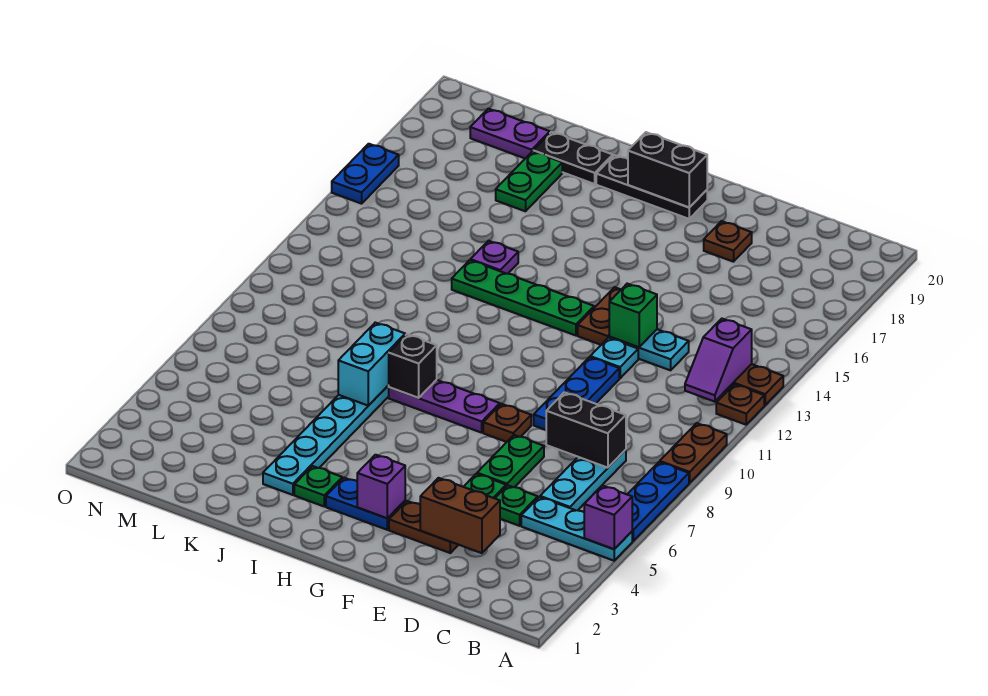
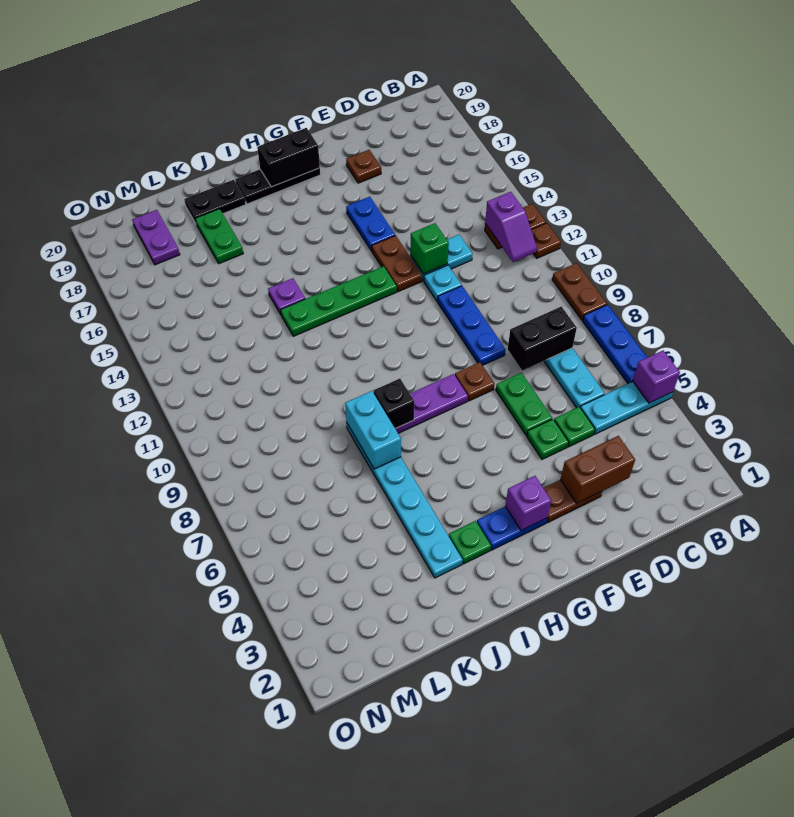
purple 1x2 plate [470,109,550,158] -> purple 1x2 plate turned to [132,210,180,265]
blue 1x2 plate [332,144,399,204] -> blue 1x2 plate moved to [346,197,395,251]

